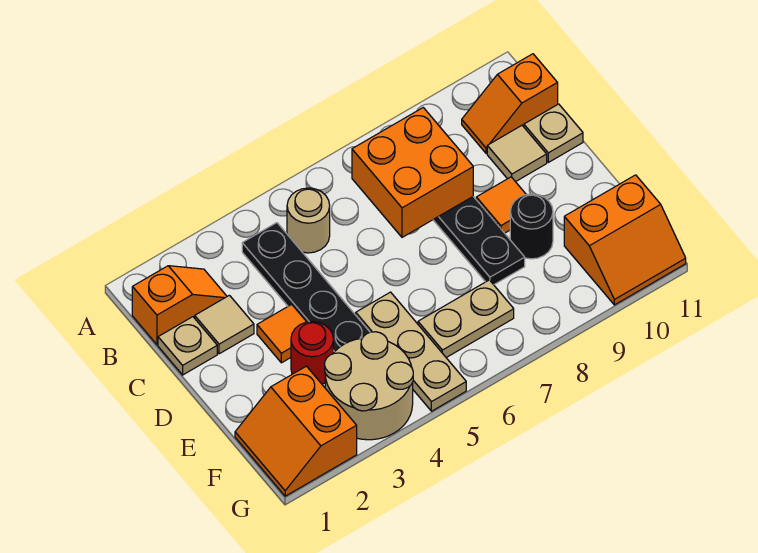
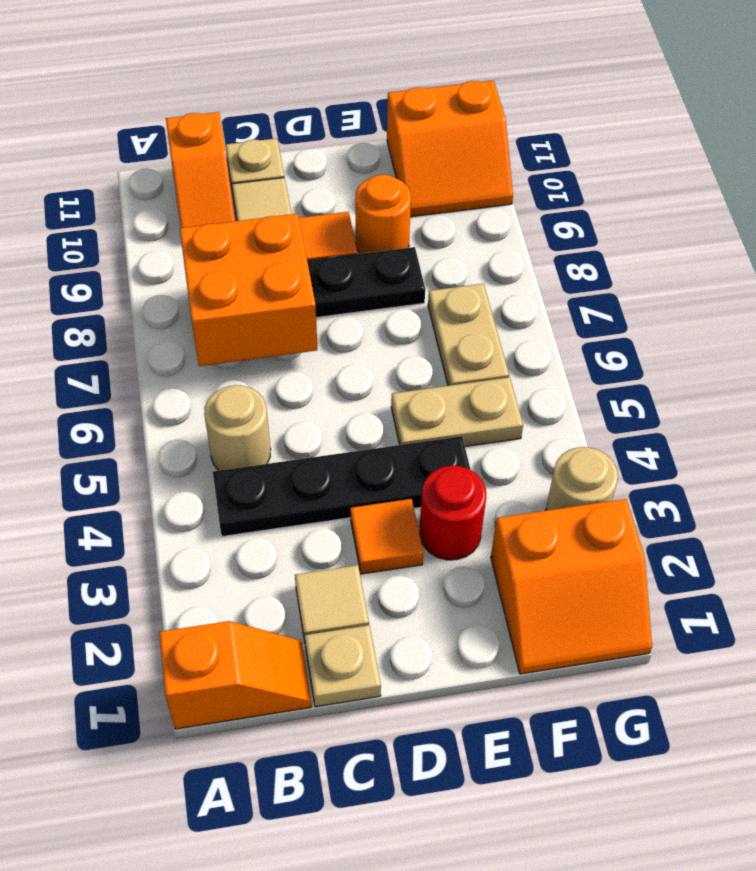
orange 1x2 slope [132,266,227,345] -> orange 1x2 slope turned to [159,621,312,729]
tan 1x3 plate [356,292,466,411] -> tan 1x2 plate [391,377,523,446]
black 1x1 round brick [510,194,553,259] -> orange 1x1 round brick [356,174,411,254]
tan 2x2 round brick [325,332,413,440] -> tan 1x1 round brick [546,447,618,511]
orange 2x2 slope [564,175,686,305] -> orange 2x2 slope turned to [387,81,513,217]

